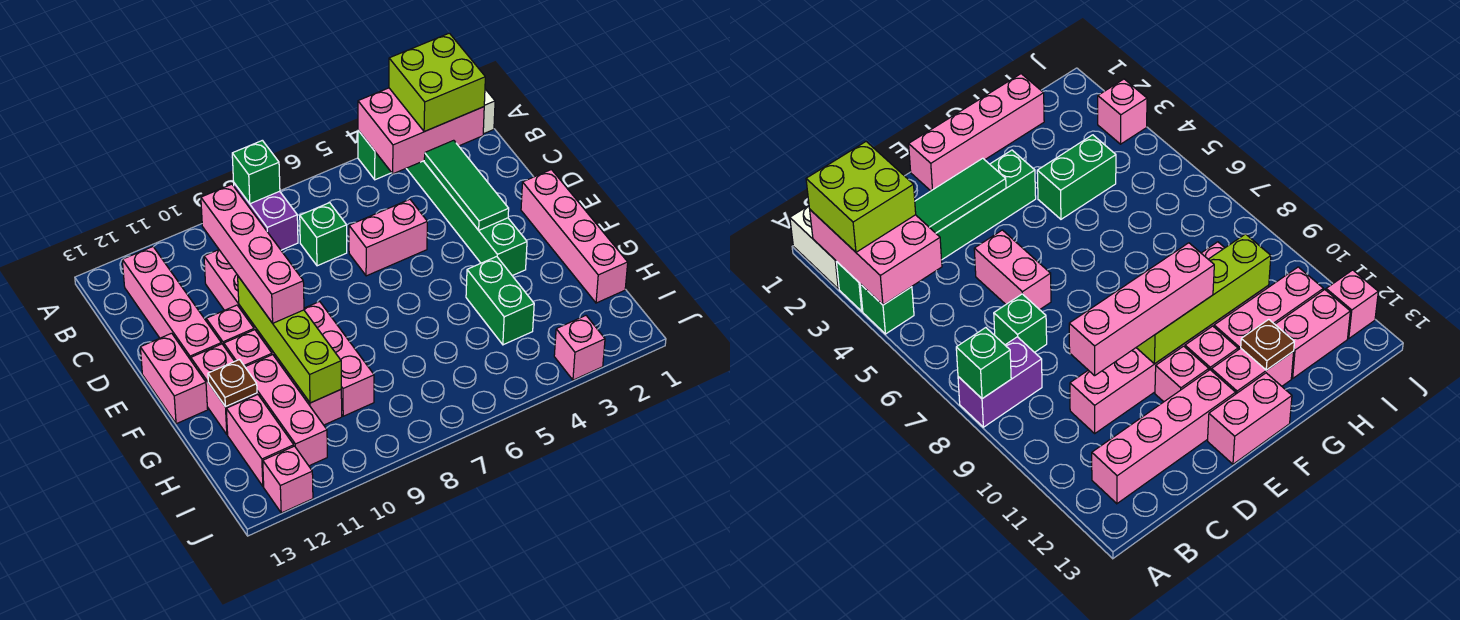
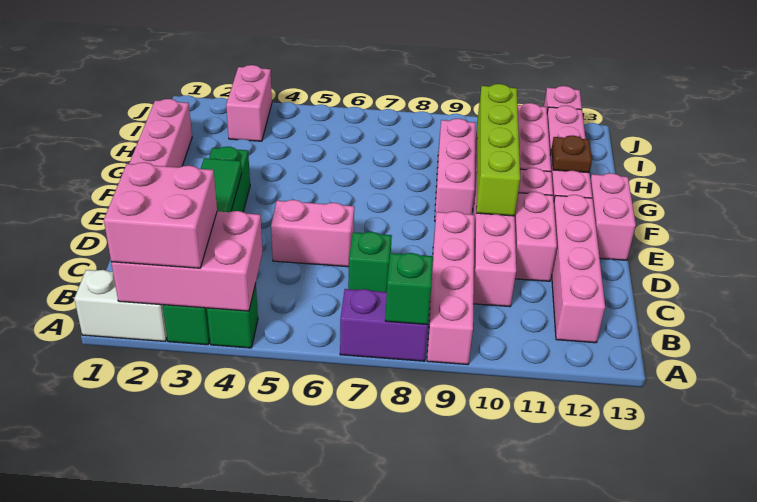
lime 2x2 brick [389,33,485,132] -> pink 2x2 brick [104,162,217,268]
purple 1x2 brick [234,183,298,250] -> purple 1x2 brick turned to [340,289,428,361]
pink 1x4 brick [201,184,304,323] -> pink 1x4 brick moved to [427,211,474,365]
pink 1x1 brick [206,305,254,346] -> pink 1x2 brick [515,192,557,281]
green 1x2 brick [466,257,534,345] -> none
pink 1x1 brick [554,316,605,380] -> pink 1x2 brick [226,65,272,141]

